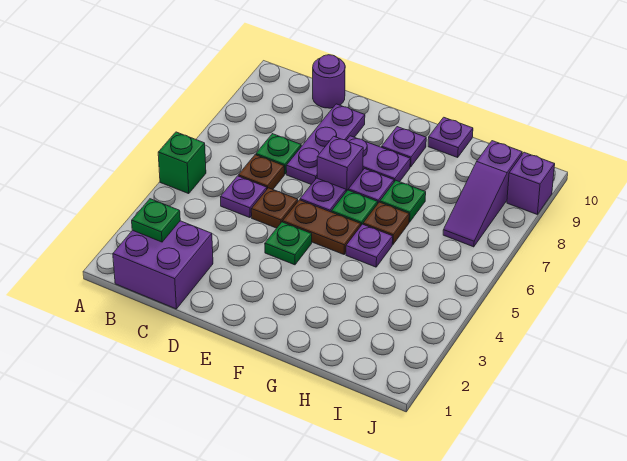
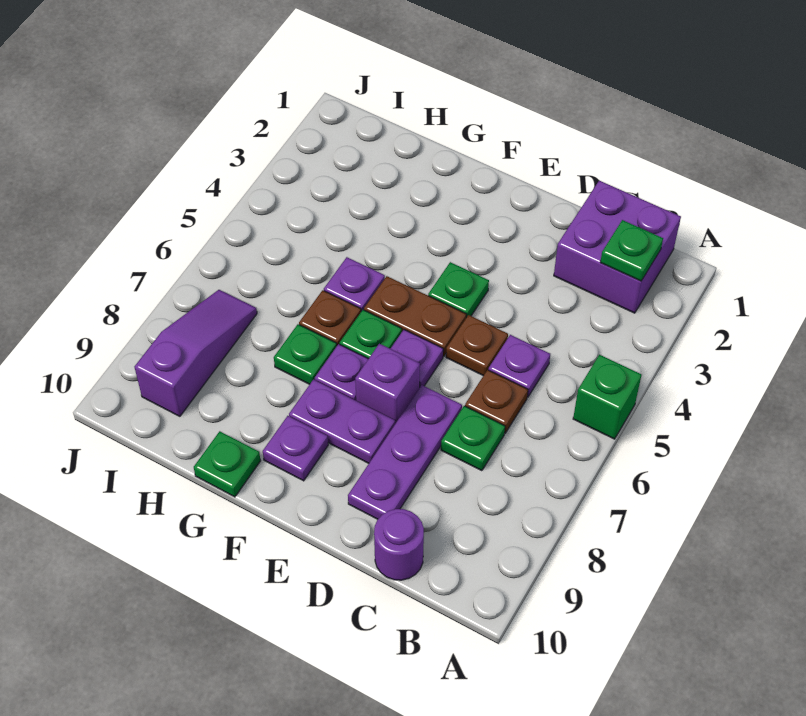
purple 1x1 plate [428,117,473,157] -> green 1x1 plate [194,431,261,497]
purple 1x1 brick [507,152,555,214] -> none

